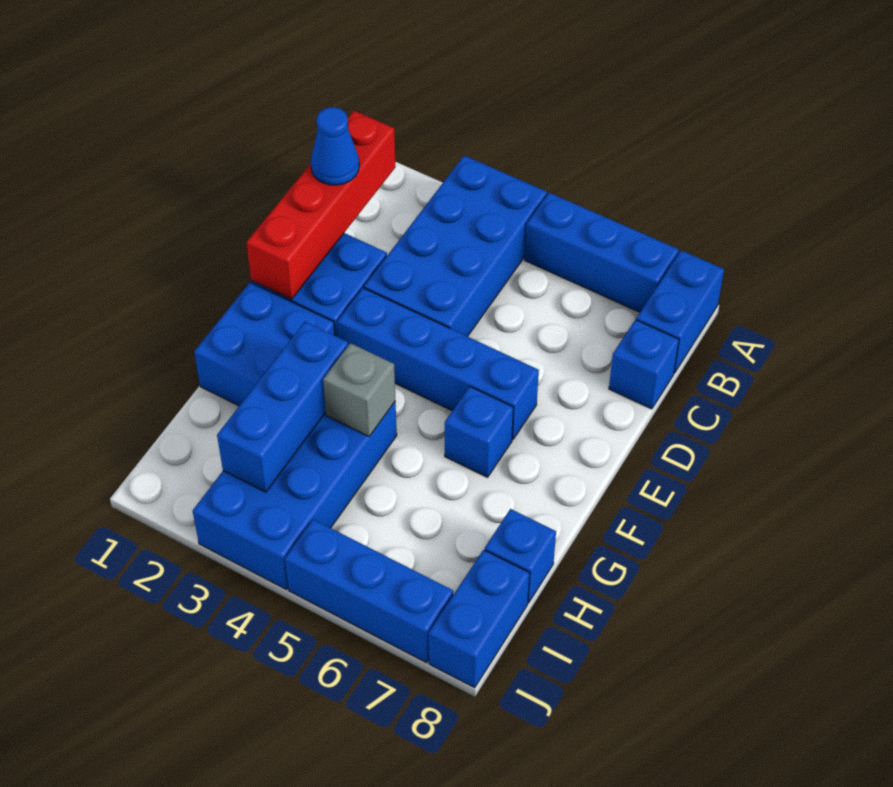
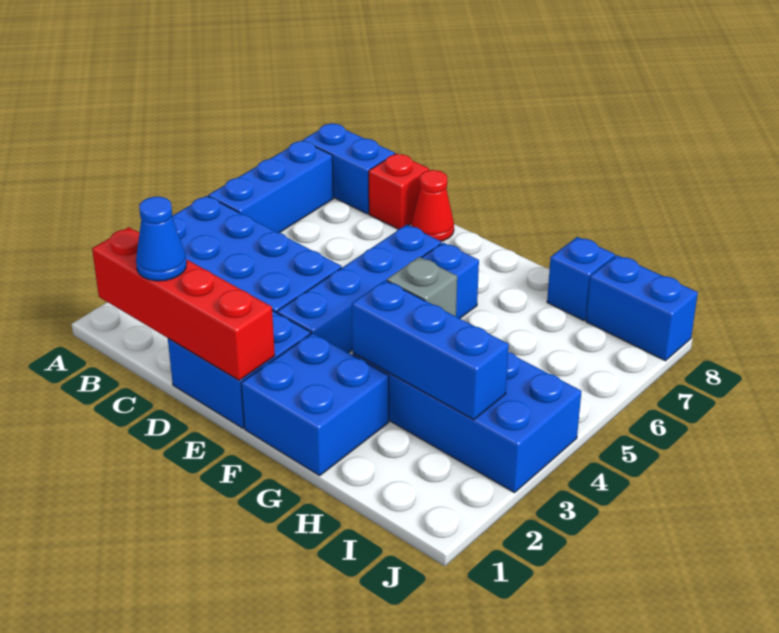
blue 1x1 brick [609,320,679,409] -> red 1x1 brick [369,153,429,229]
none -> red 1x1 cone [411,170,454,241]
blue 1x3 brick [285,519,453,663] -> none

